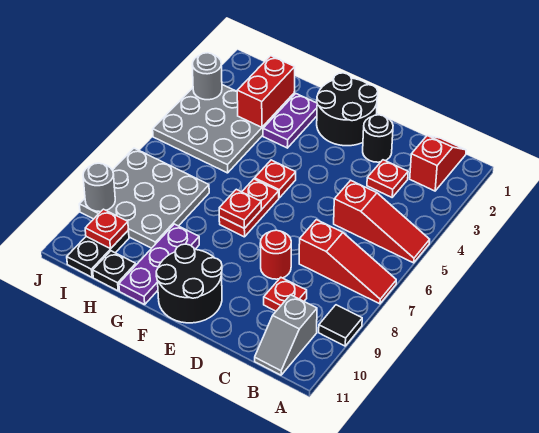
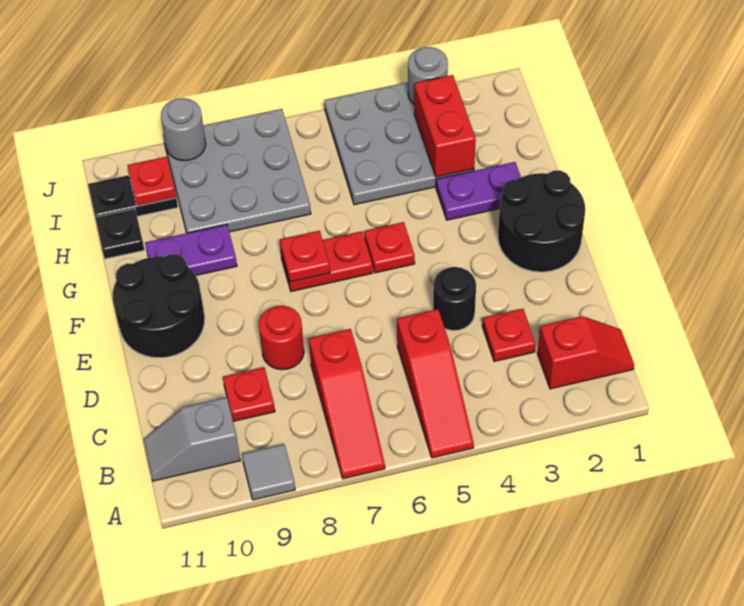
black 1x1 tile [319,305,362,346] -> grey 1x1 tile [242,444,295,500]
black 1x1 round brick [363,115,393,162] -> black 1x1 round brick moved to [433,267,476,331]
purple 1x3 plate [119,224,199,305] -> purple 1x2 plate [145,225,237,275]
red 1x2 brick [237,56,295,127] -> red 1x2 brick turned to [414,75,476,177]

